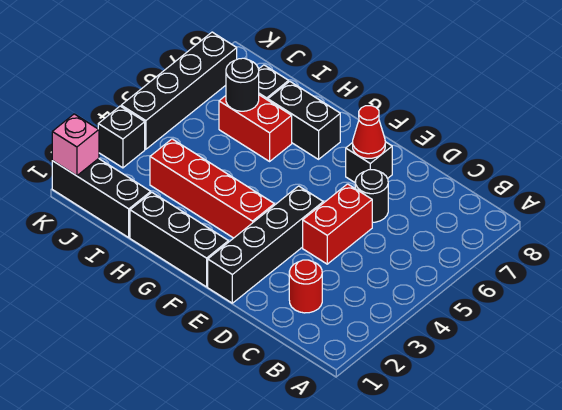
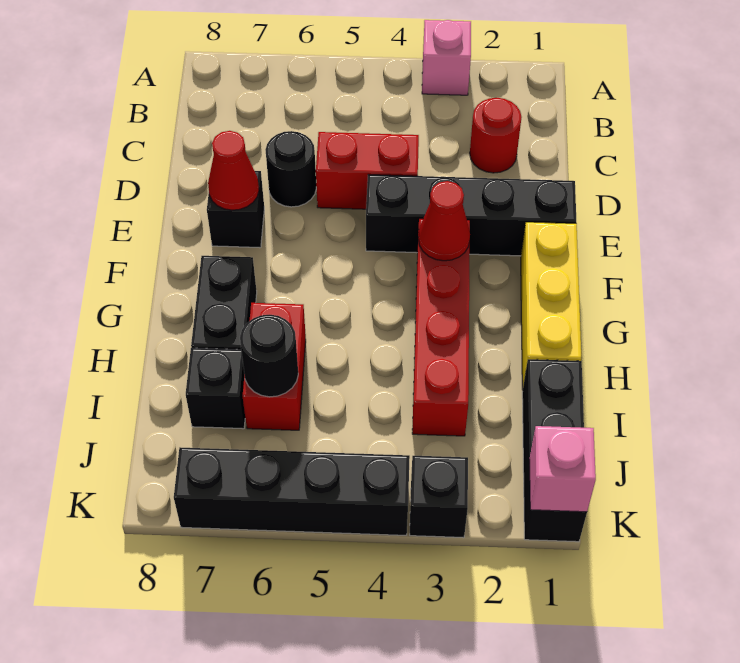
none -> pink 1x1 brick [422,20,471,95]
black 1x3 brick [130,193,228,287] -> yellow 1x3 brick [521,222,581,390]
none -> red 1x1 cone [418,181,470,261]

